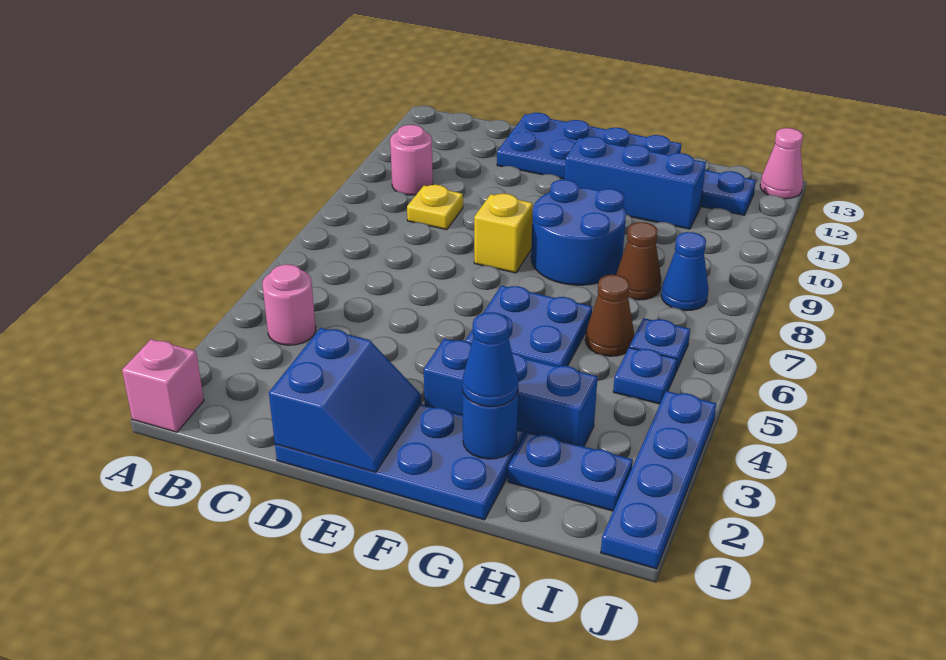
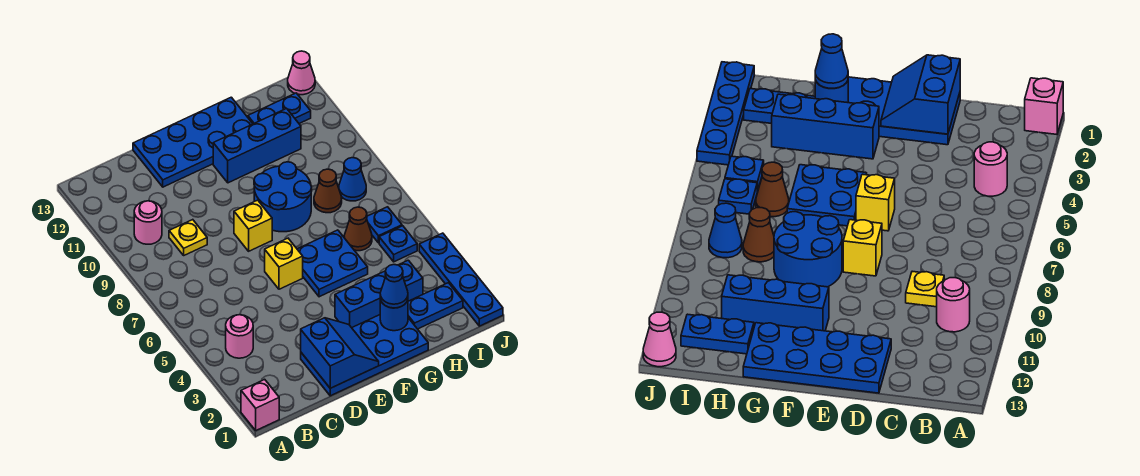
none -> yellow 1x1 brick [265,238,303,289]

